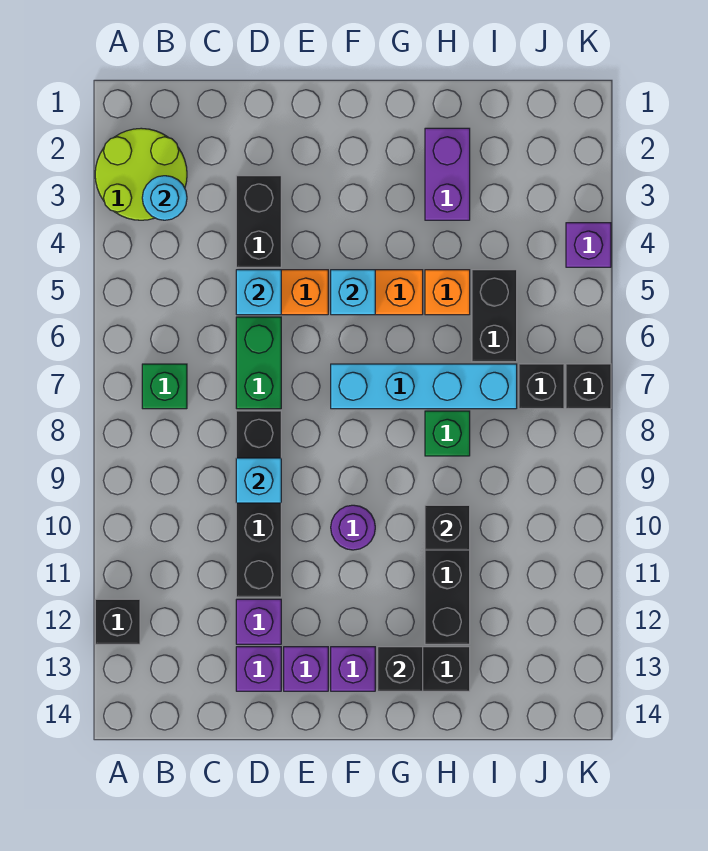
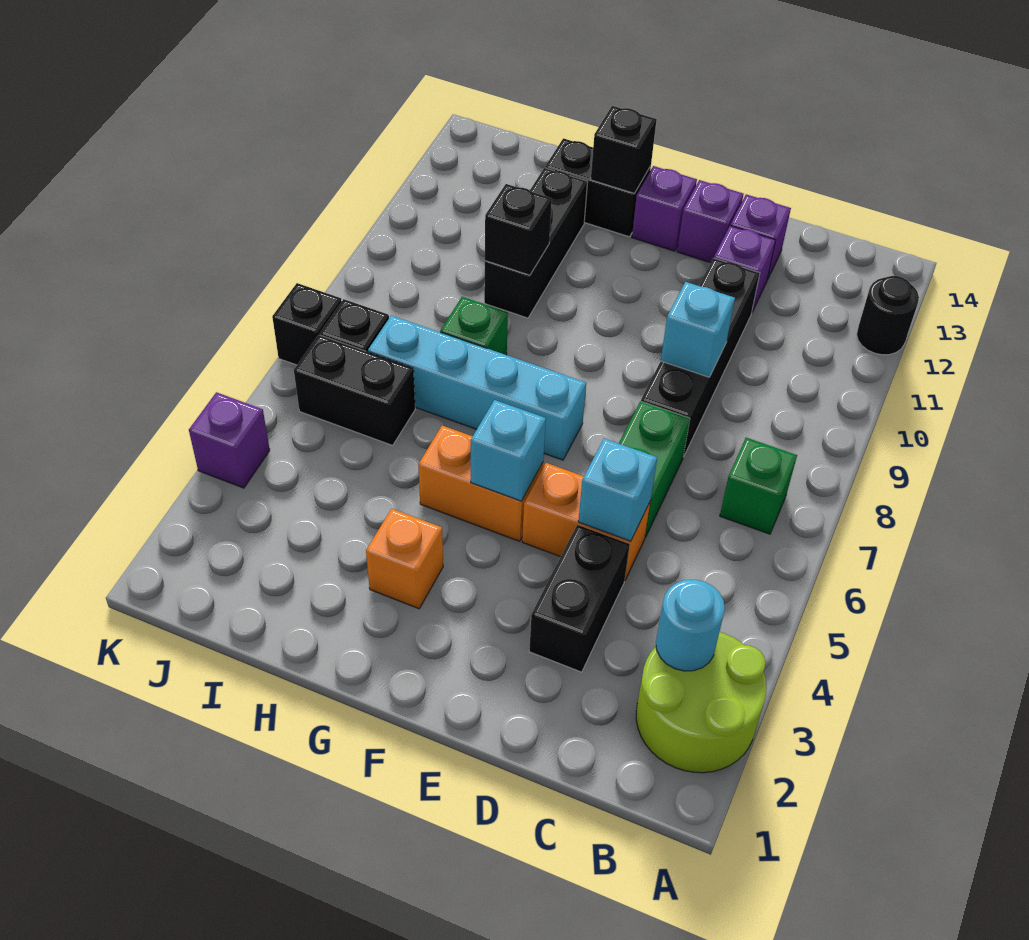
black 1x1 brick [95,599,140,644] -> black 1x1 round brick [857,276,919,355]
purple 1x1 round brick [331,505,375,550] -> none
purple 1x2 brick [425,128,470,220] -> none
orange 1x1 brick [425,270,470,315] -> orange 1x1 brick moved to [366,509,443,609]
black 1x2 brick [472,270,517,362] -> black 1x2 brick turned to [294,335,415,445]

